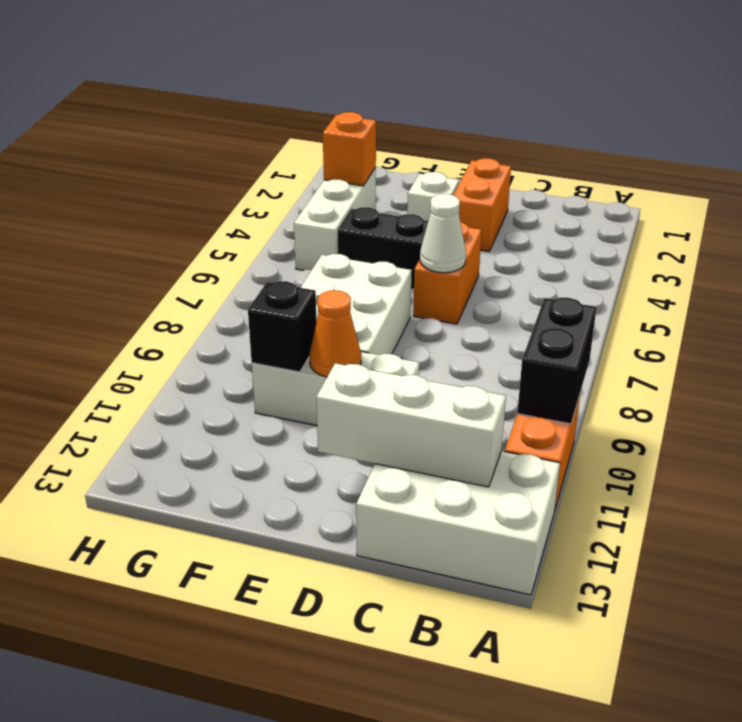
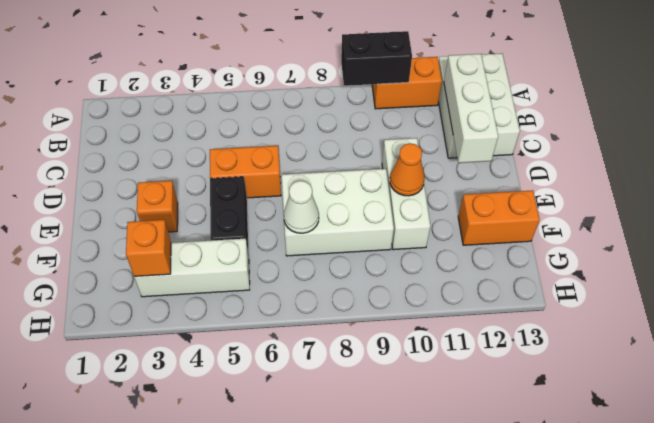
orange 1x2 brick [454,158,511,252] -> orange 1x2 brick moved to [458,190,540,245]
white 1x1 cone [420,194,466,273] -> white 1x1 cone moved to [284,181,319,233]
white 1x1 brick [407,172,459,221] -> orange 1x1 brick [137,181,178,232]
black 1x1 brick [248,281,317,372] -> none

